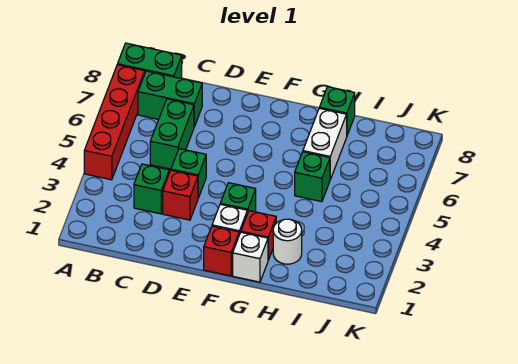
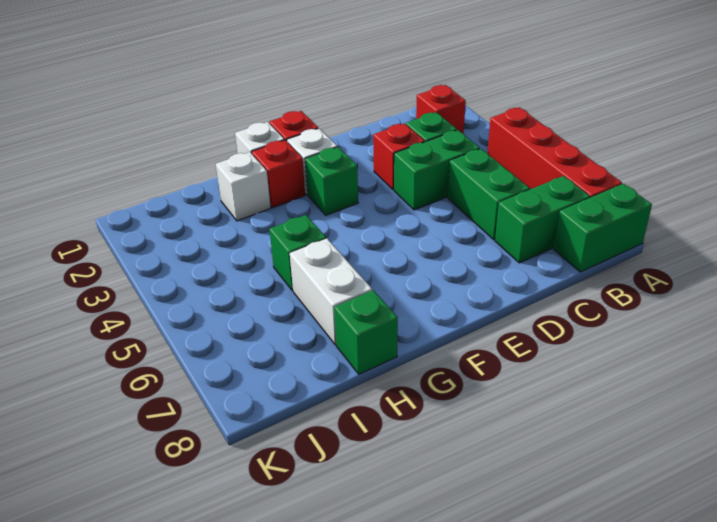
none -> red 1x1 brick [416,85,466,134]
green 1x1 brick [171,149,206,198] -> green 1x2 brick [394,130,480,210]
white 1x1 round brick [273,219,302,264] -> white 1x1 brick [216,152,271,221]

